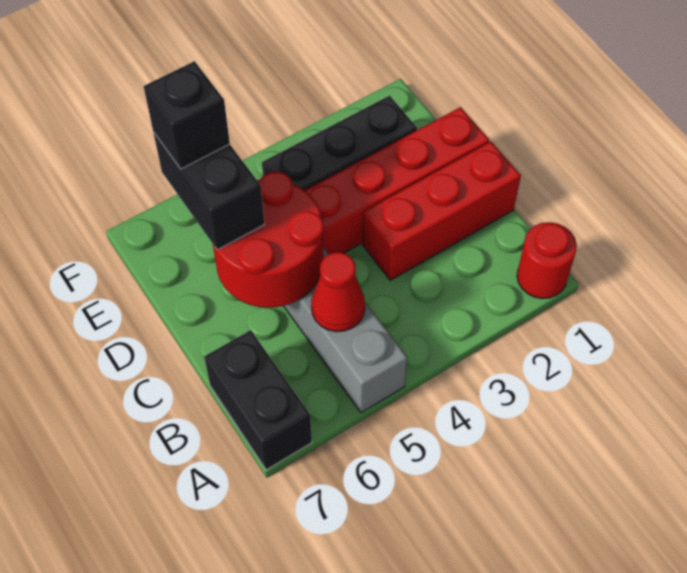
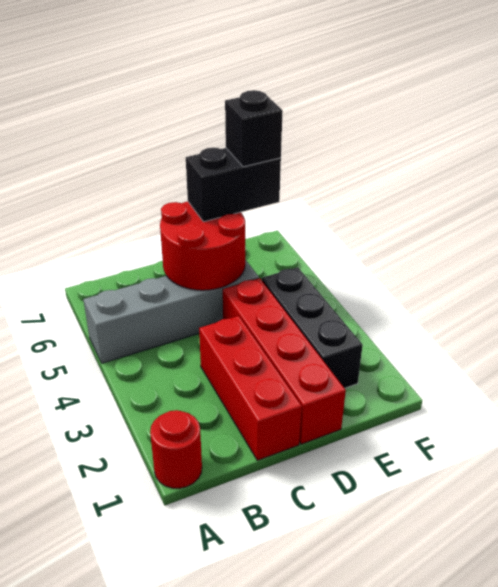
black 1x2 brick [204,330,312,470] -> none
red 1x1 cone [311,252,365,332] -> none

